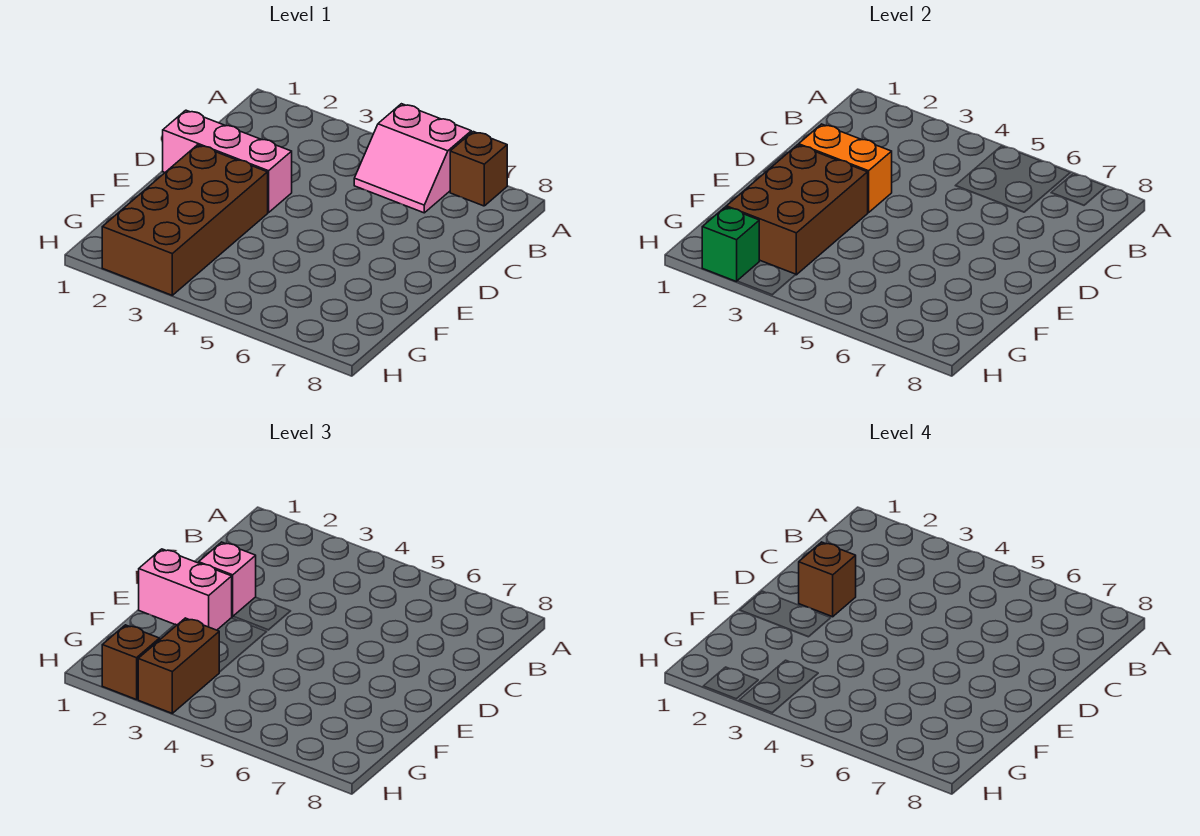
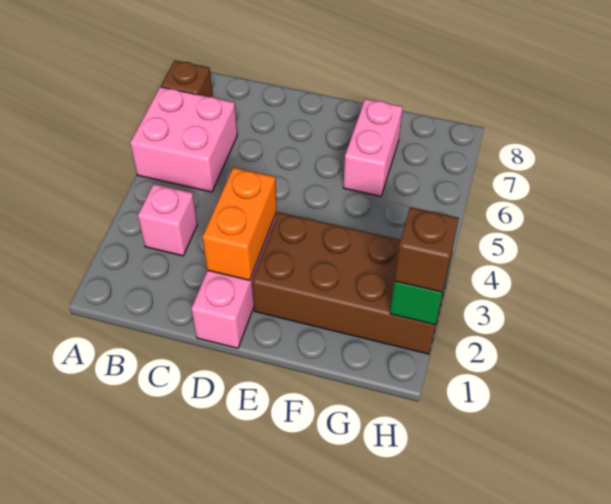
pink 2x2 slope [354,104,471,213] -> pink 2x2 brick [130,87,237,192]
pink 1x1 brick [199,542,256,617] -> pink 1x1 brick moved to [138,184,197,256]
brown 1x1 brick [799,542,856,617] -> none
pink 1x2 brick [139,549,232,630] -> pink 1x2 brick moved to [343,99,403,196]
brown 2x3 brick [726,145,868,275] -> none
brown 1x2 brick [138,618,219,713] -> none

